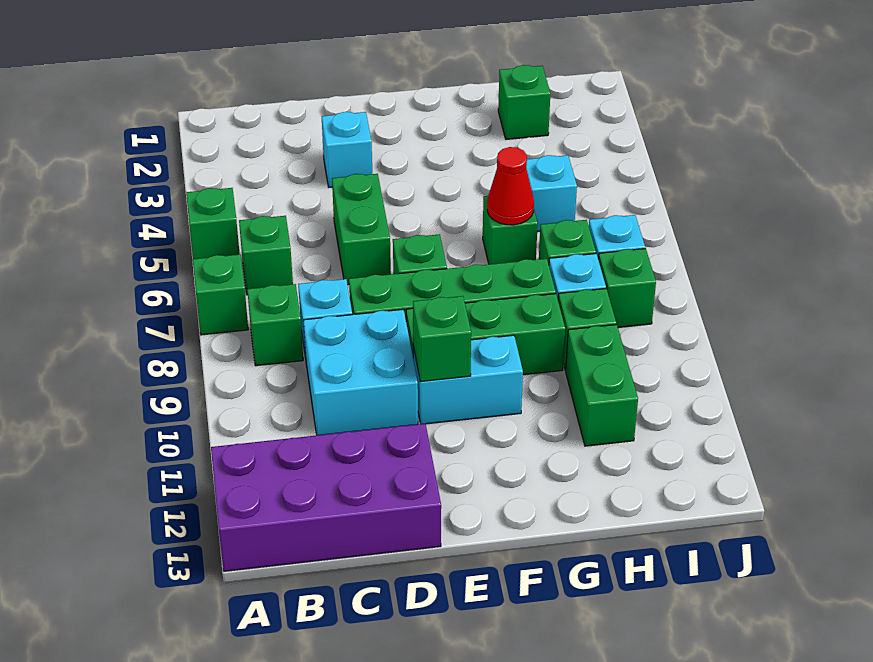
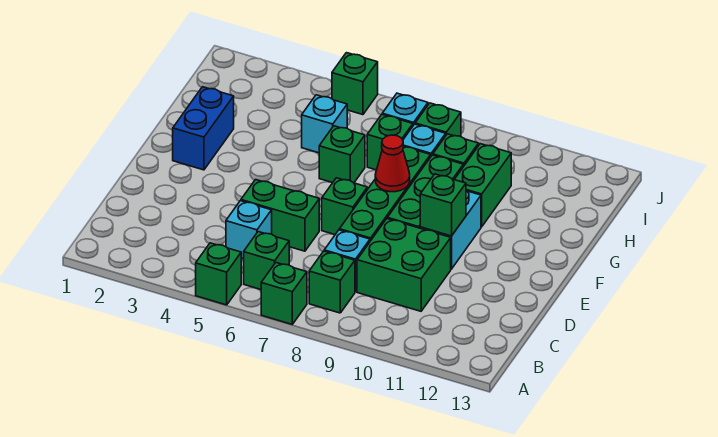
purple 2x4 brick [211,424,441,571] -> none
cyan 2x2 brick [303,309,418,435] -> green 2x2 brick [357,219,451,311]
cyan 1x1 brick [322,112,372,187] -> cyan 1x1 brick moved to [226,201,272,259]
none -> blue 1x2 brick [173,87,234,170]
red 1x1 cone [487,147,534,225] -> red 1x1 cone moved to [375,135,410,192]
green 1x1 brick [498,65,550,139] -> green 1x1 brick moved to [332,53,378,115]
green 1x2 brick [566,324,638,446] -> green 1x2 brick turned to [454,144,511,227]

